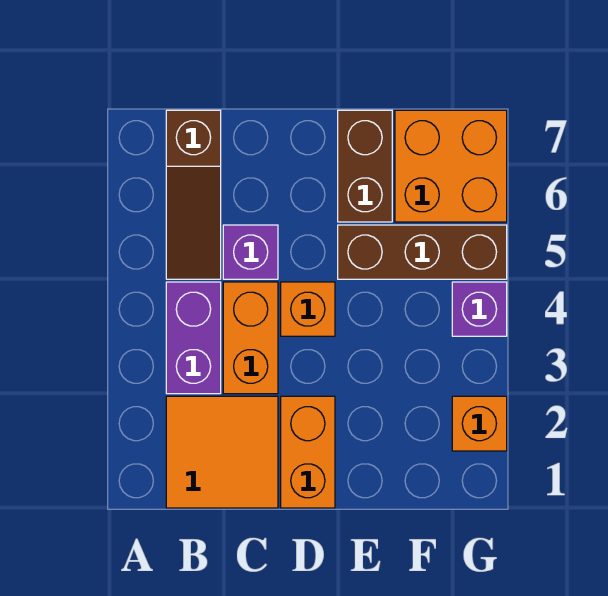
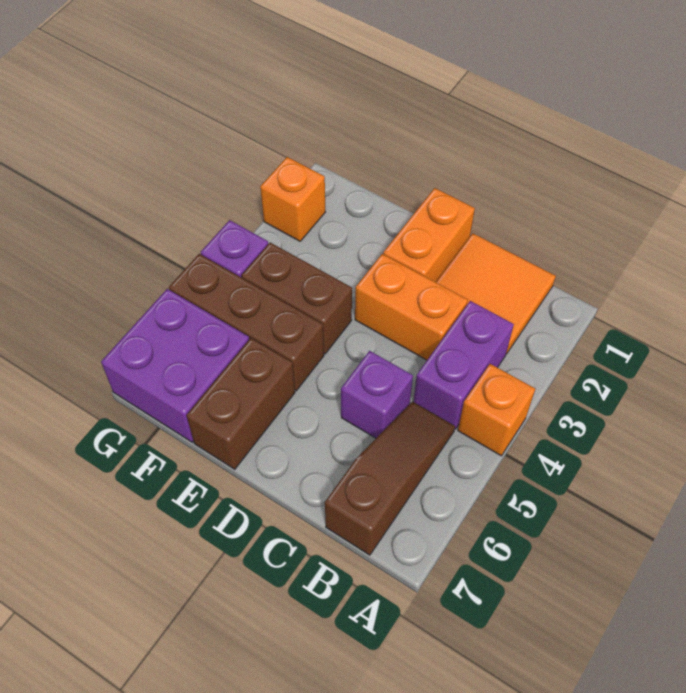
orange 1x2 brick [223,282,278,394] -> orange 1x2 brick turned to [355,254,468,360]
orange 1x1 brick [281,282,335,336] -> orange 1x1 brick moved to [458,364,535,456]
none -> brown 1x2 brick [241,243,352,354]
orange 2x2 brick [395,110,507,222] -> purple 2x2 brick [101,289,249,442]

